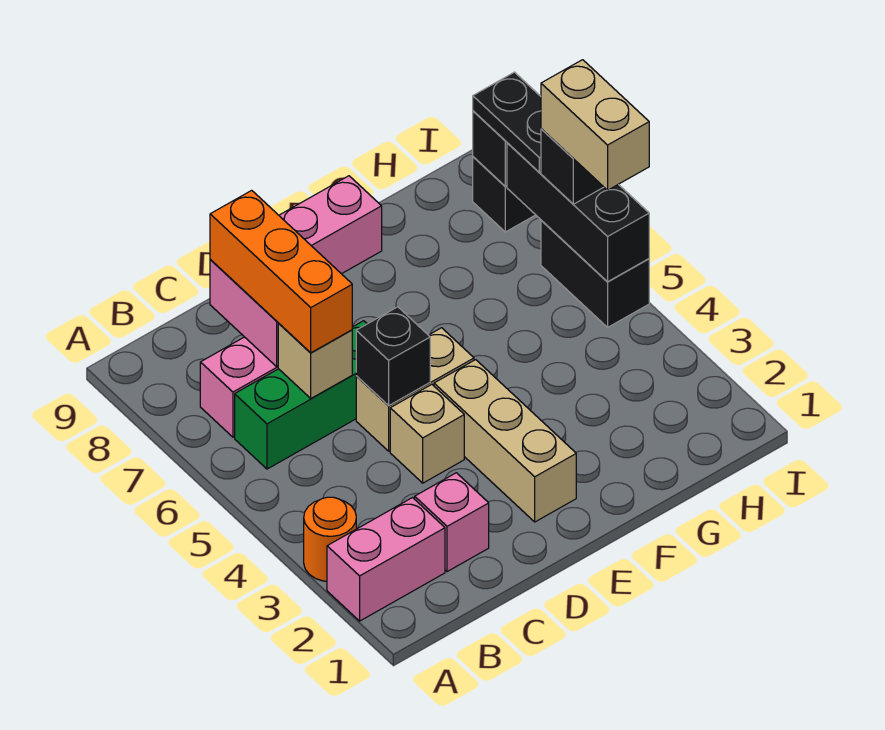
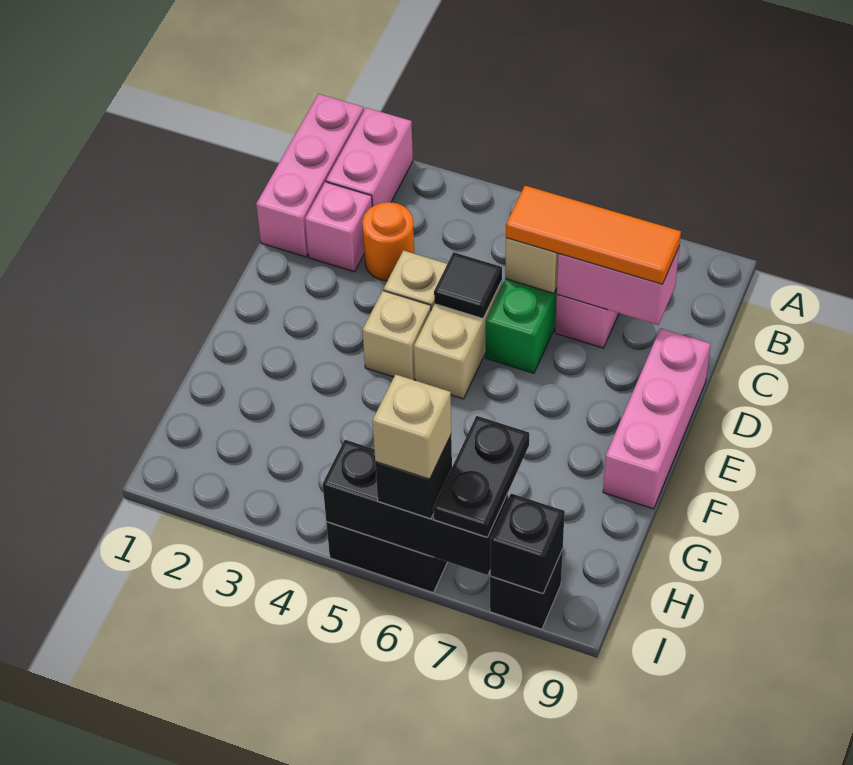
none -> pink 1x3 brick [256,94,364,257]
orange 1x1 round brick [304,497,356,581] -> orange 1x1 round brick moved to [362,202,414,281]
orange 1x3 brick [210,190,352,353] -> orange 1x3 tile [506,186,681,284]
black 1x1 brick [356,307,430,405] -> black 1x1 tile [434,252,502,319]
tan 1x3 brick [434,360,576,522] -> tan 1x1 brick [363,291,431,380]
tan 1x2 brick [541,60,649,190] -> tan 1x1 brick [373,374,451,479]
black 1x2 plate [473,72,541,172] -> black 1x2 plate turned to [433,416,529,537]

